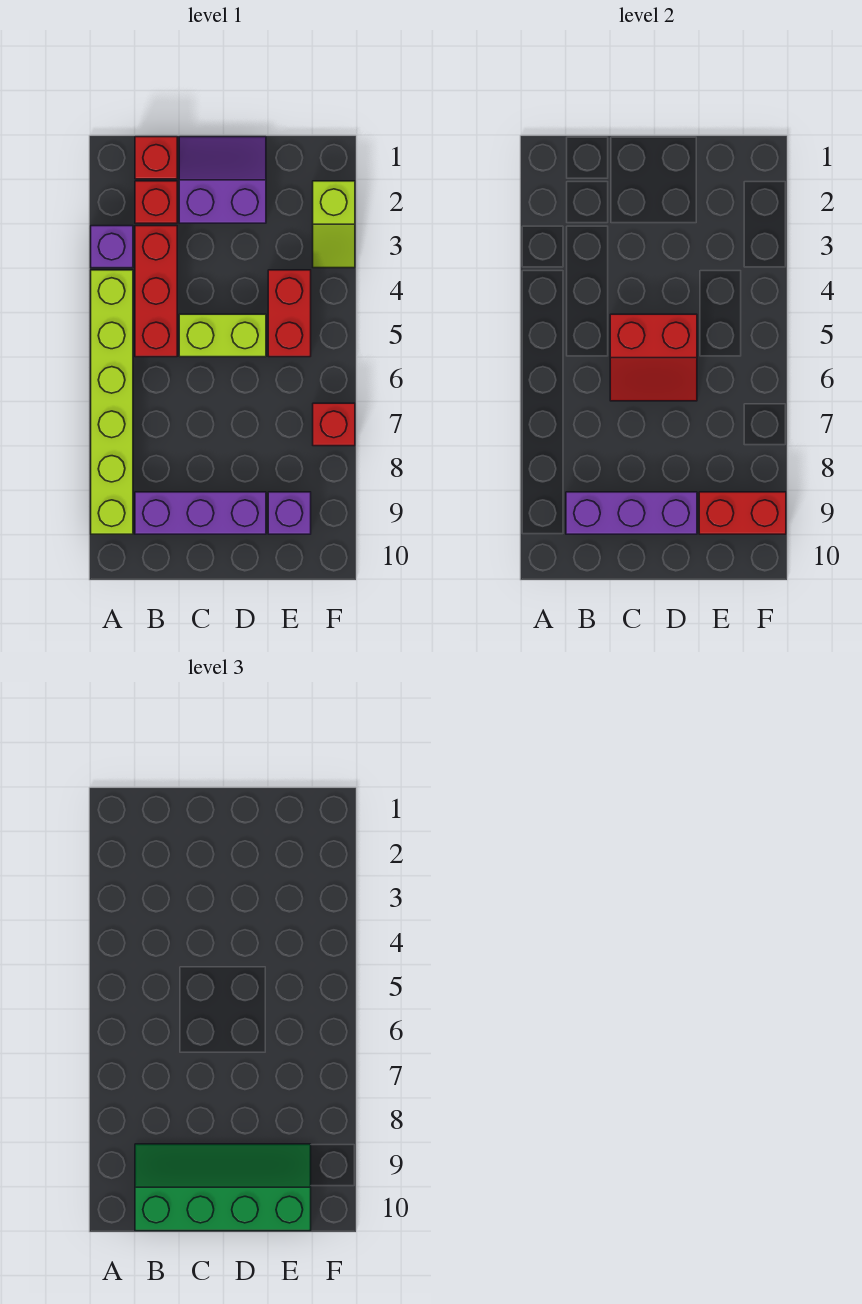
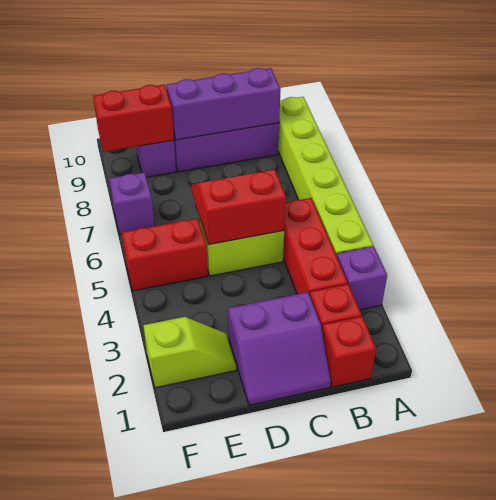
green 2x4 slope [135,1144,311,1231] -> none
red 1x2 brick [268,270,311,357] -> red 1x2 brick turned to [122,218,208,291]
lime 1x2 slope [313,181,355,268] -> lime 1x2 slope turned to [143,317,236,388]
red 1x1 brick [313,403,355,446] -> purple 1x1 brick [109,172,154,235]

